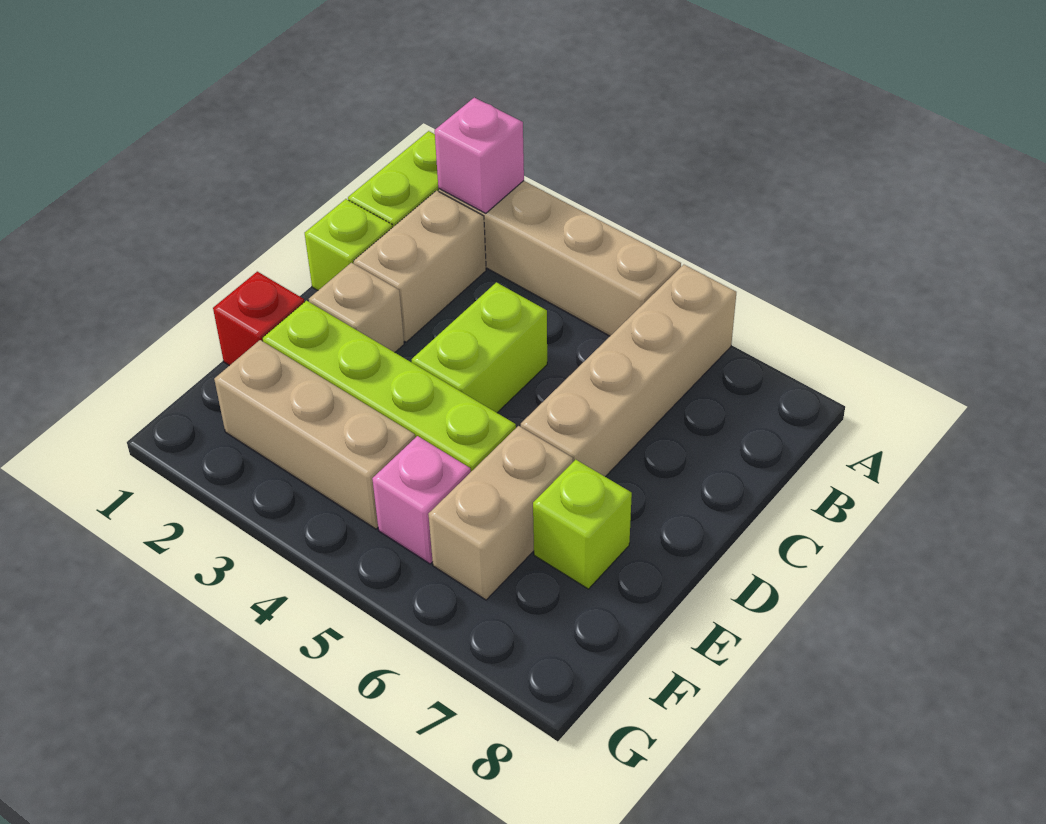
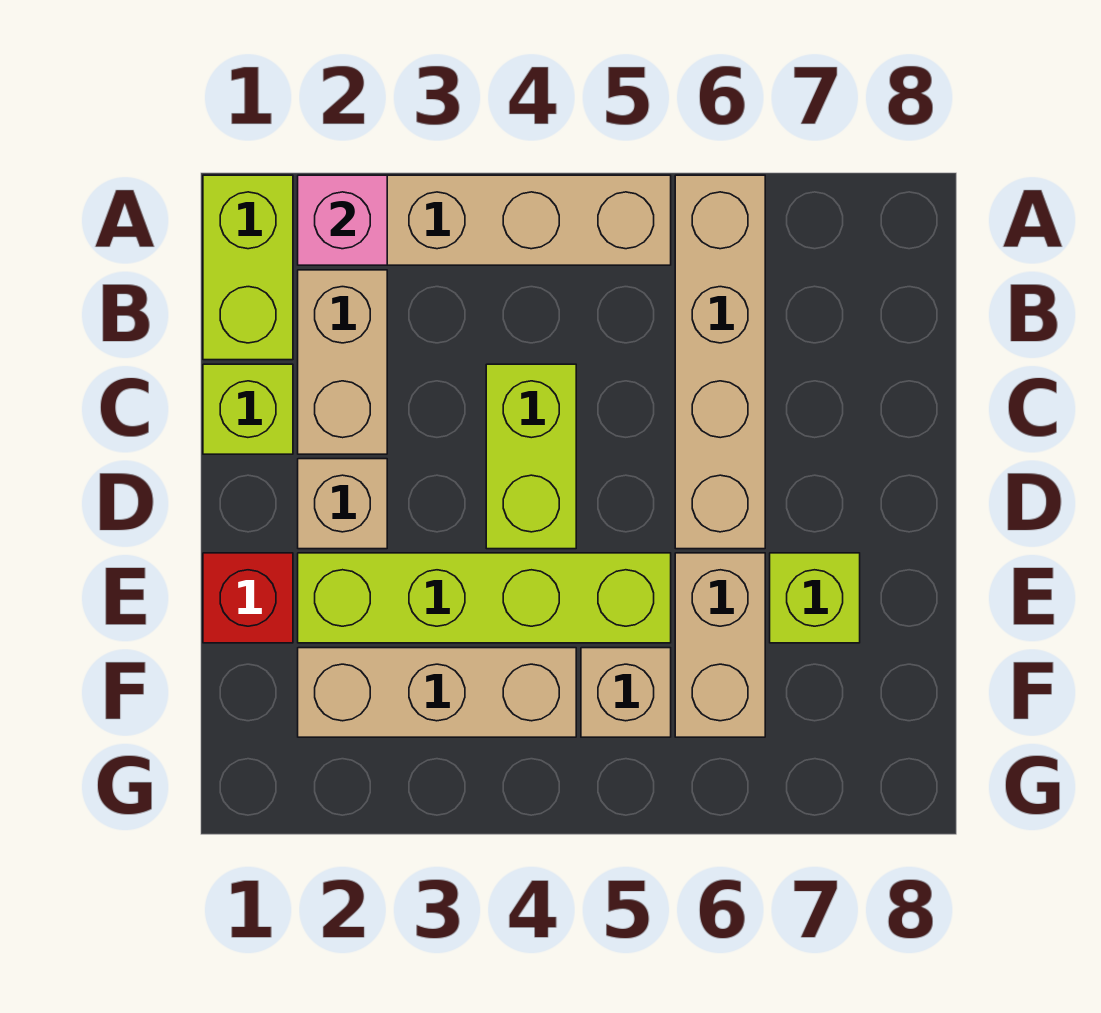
pink 1x1 brick [372,436,471,564] -> tan 1x1 brick [581,648,671,737]

